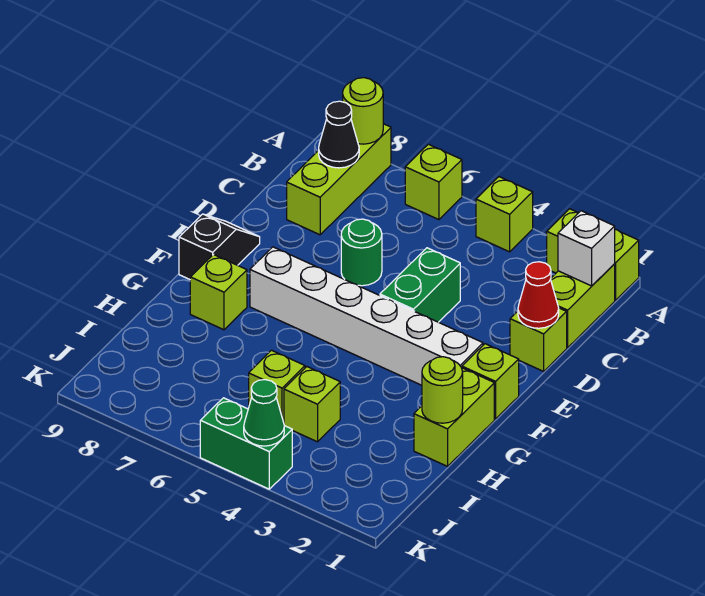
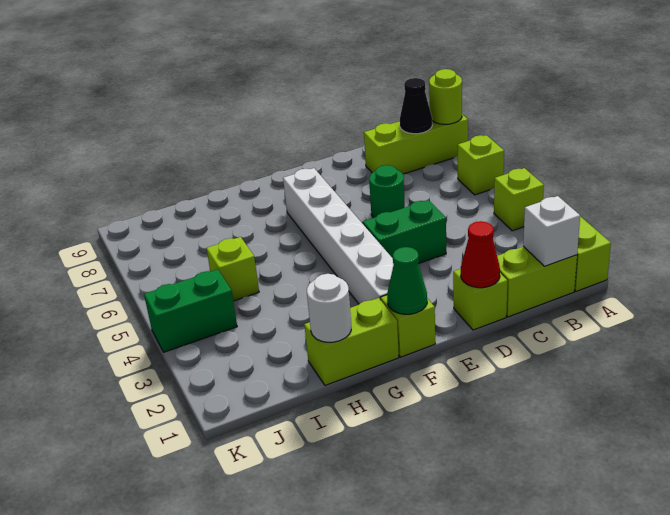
black 1x2 slope [179,214,260,279] -> none
lime 1x1 brick [190,255,247,330] -> none
lime 1x1 round brick [422,357,463,423] -> white 1x1 round brick [307,274,351,342]
lime 1x1 brick [284,367,340,442] -> none
green 1x2 brick [200,398,292,489] -> green 1x2 brick turned to [144,269,237,352]
green 1x1 cone [244,380,284,446] -> green 1x1 cone moved to [387,247,427,314]

